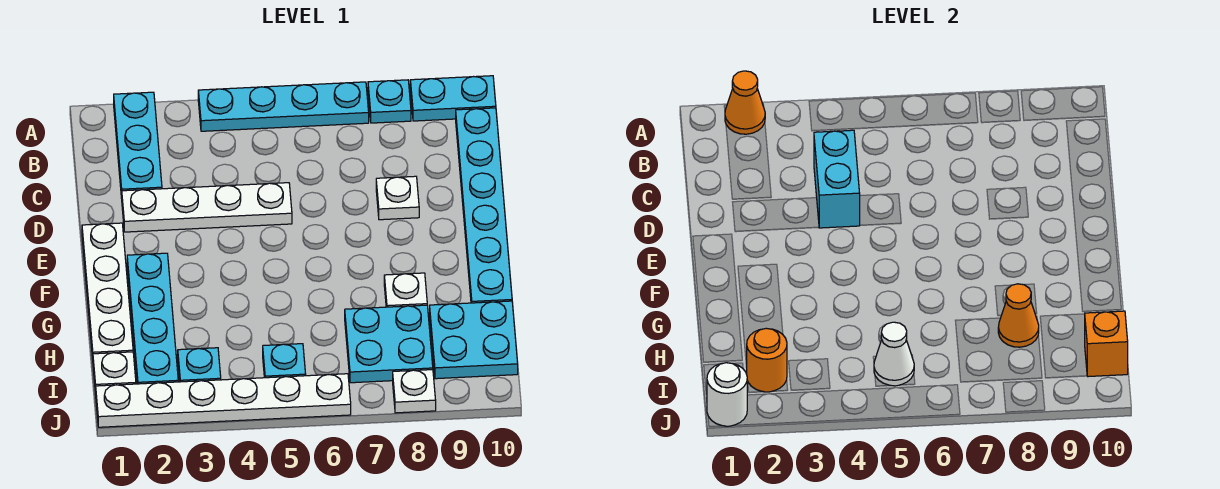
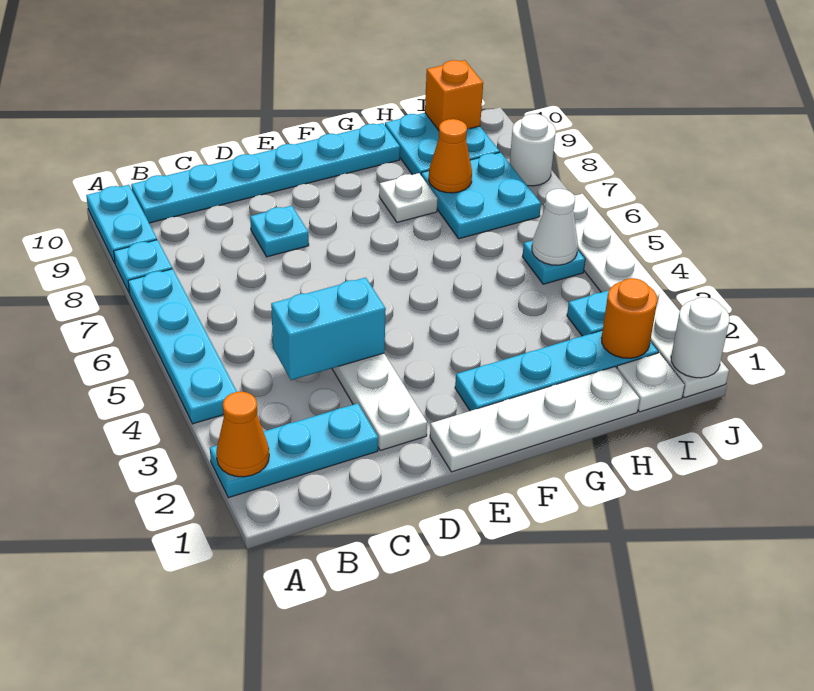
white 1x1 plate [376,176,419,220] -> cyan 1x1 plate [250,206,309,257]
white 1x1 plate [393,370,436,413] -> white 1x1 round brick [510,114,556,186]

